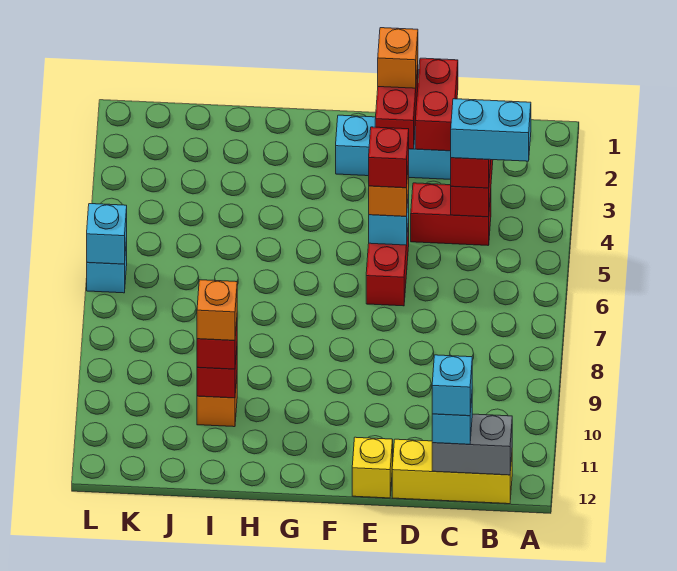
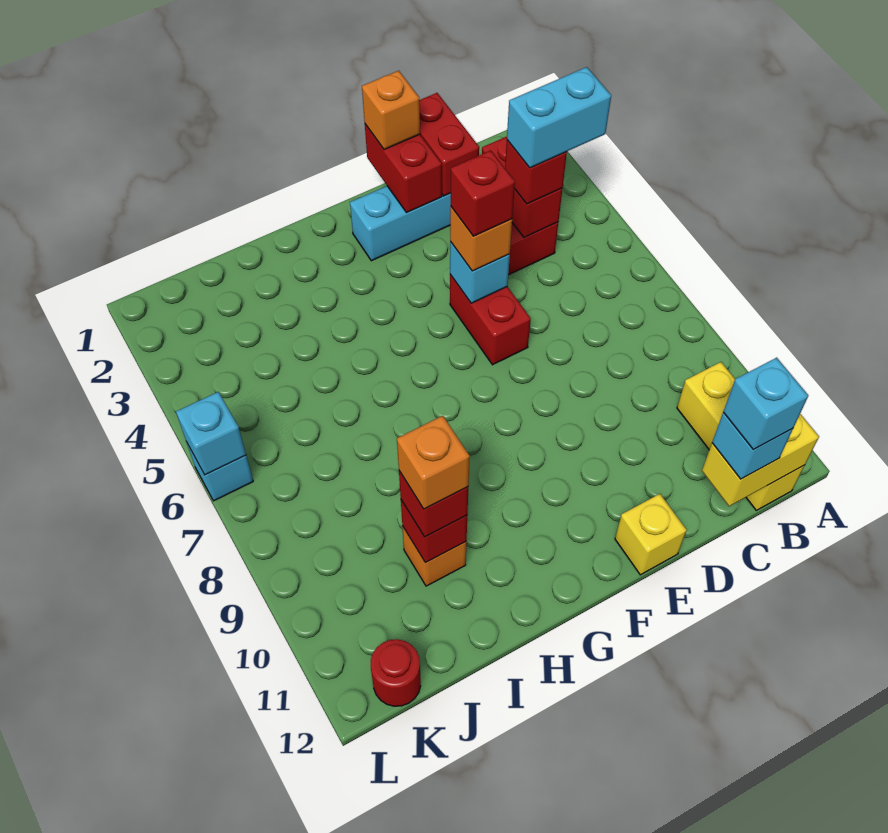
yellow 1x3 brick [392,439,512,504] -> yellow 1x3 brick turned to [677,362,805,510]
grey 1x2 brick [432,414,512,475] -> yellow 1x2 brick [702,414,819,506]
none -> red 1x1 round brick [371,639,421,706]

